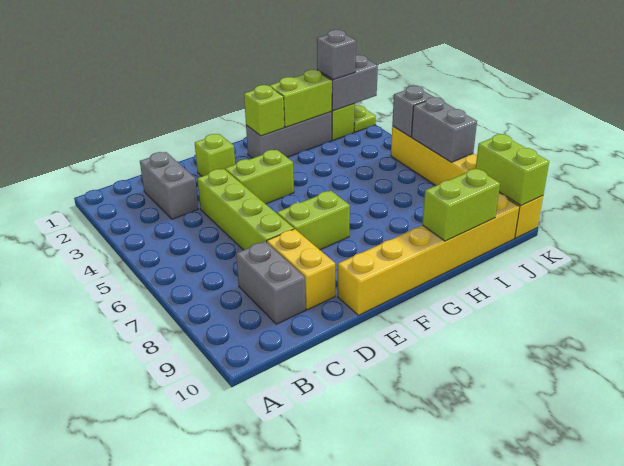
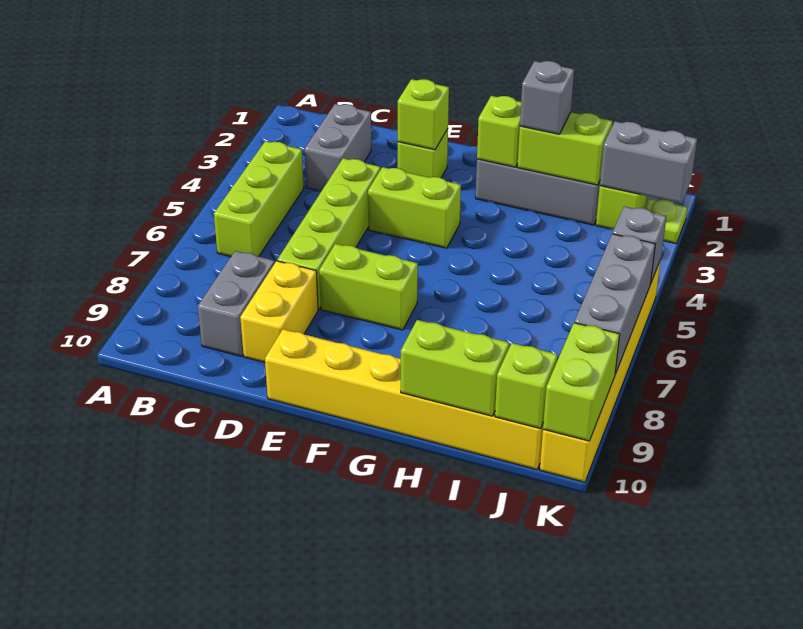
none -> lime 1x3 brick [214,141,304,257]
none -> lime 1x1 brick [398,79,449,150]
grey 1x1 brick [317,30,356,80] -> grey 1x1 brick moved to [520,61,574,134]
none -> lime 1x1 brick [495,343,558,429]
grey 1x2 brick [411,97,477,162] -> grey 1x3 brick [574,234,655,374]

